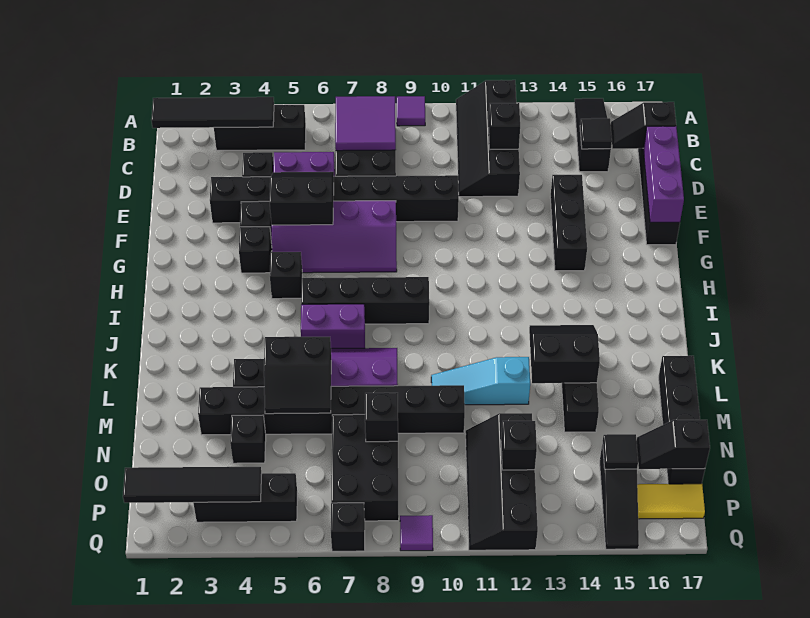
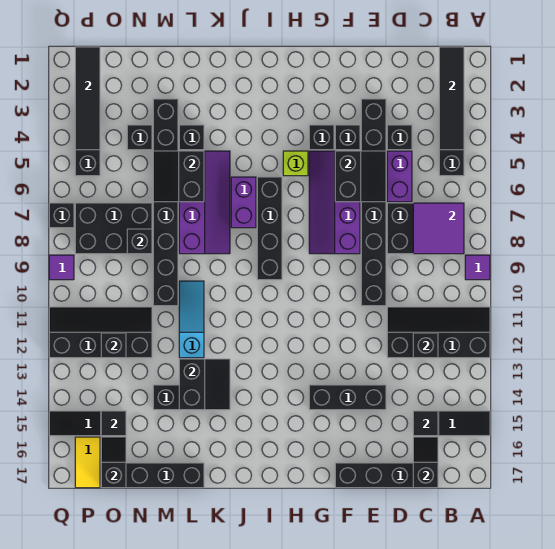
purple 1x3 brick [643,126,684,222] -> none
black 1x1 brick [270,252,302,299] -> lime 1x1 brick [283,151,308,176]

